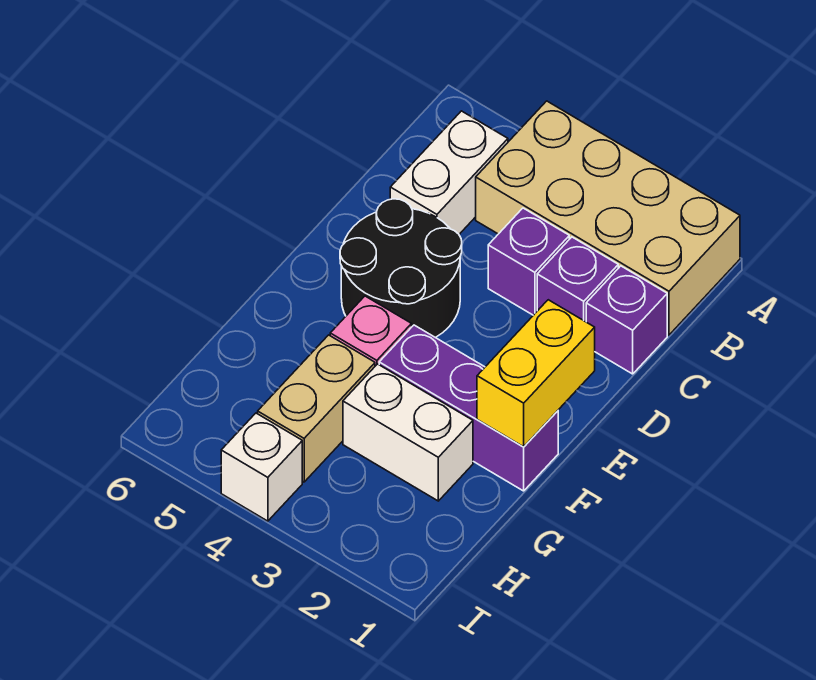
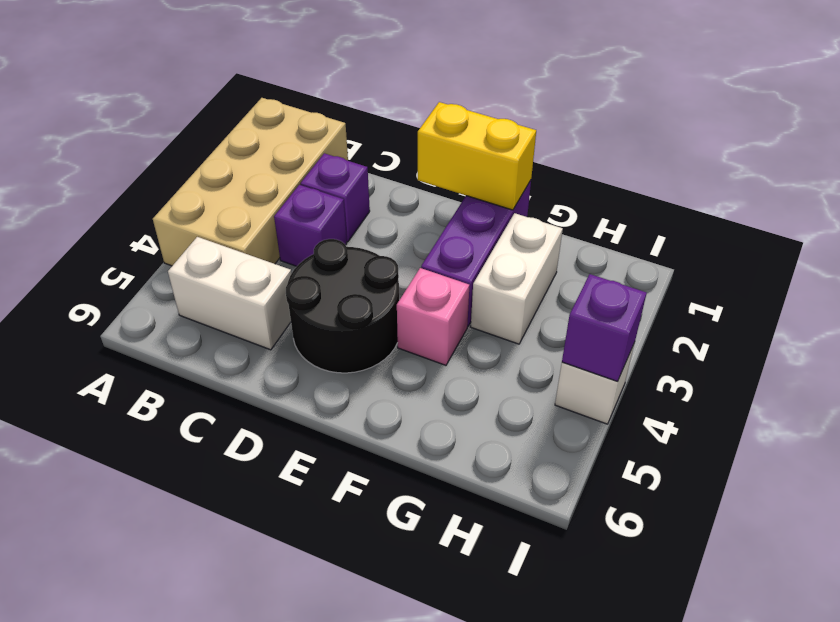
purple 1x1 brick [586,266,667,374] -> purple 1x1 brick moved to [562,274,646,382]
tan 1x2 brick [258,335,375,482] -> none

